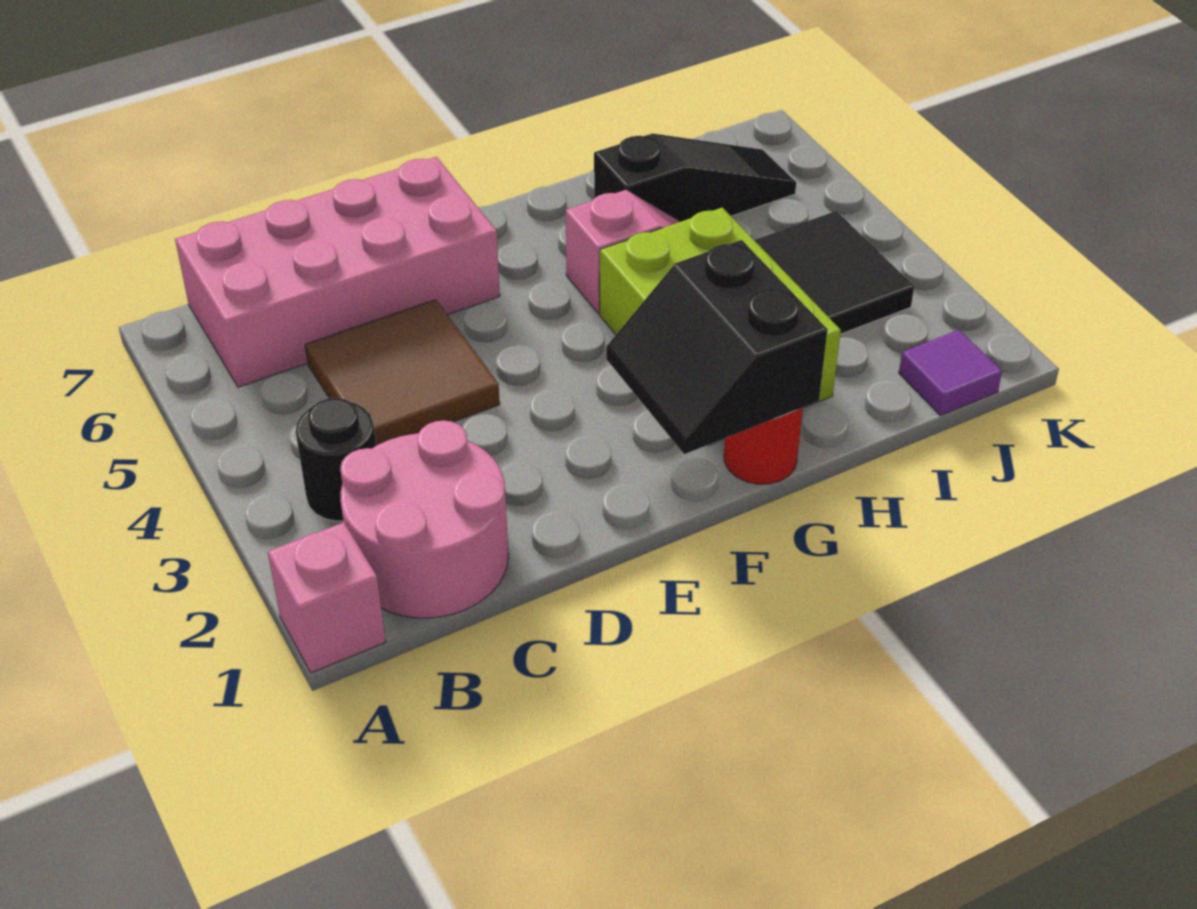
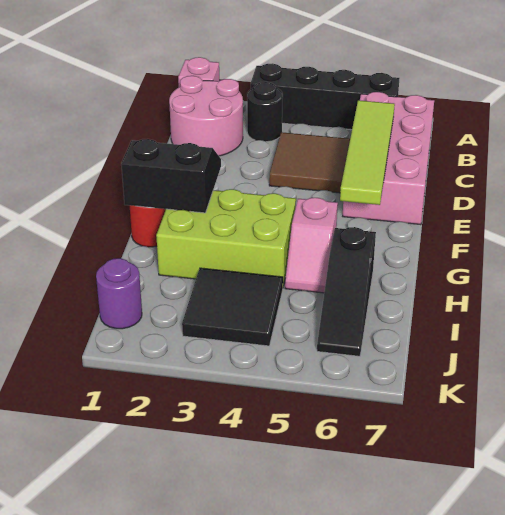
none -> black 1x4 brick [251,63,399,130]
none -> lime 1x4 tile [340,100,395,205]
purple 1x1 tile [899,330,1002,416] -> purple 1x1 round brick [96,258,142,329]

